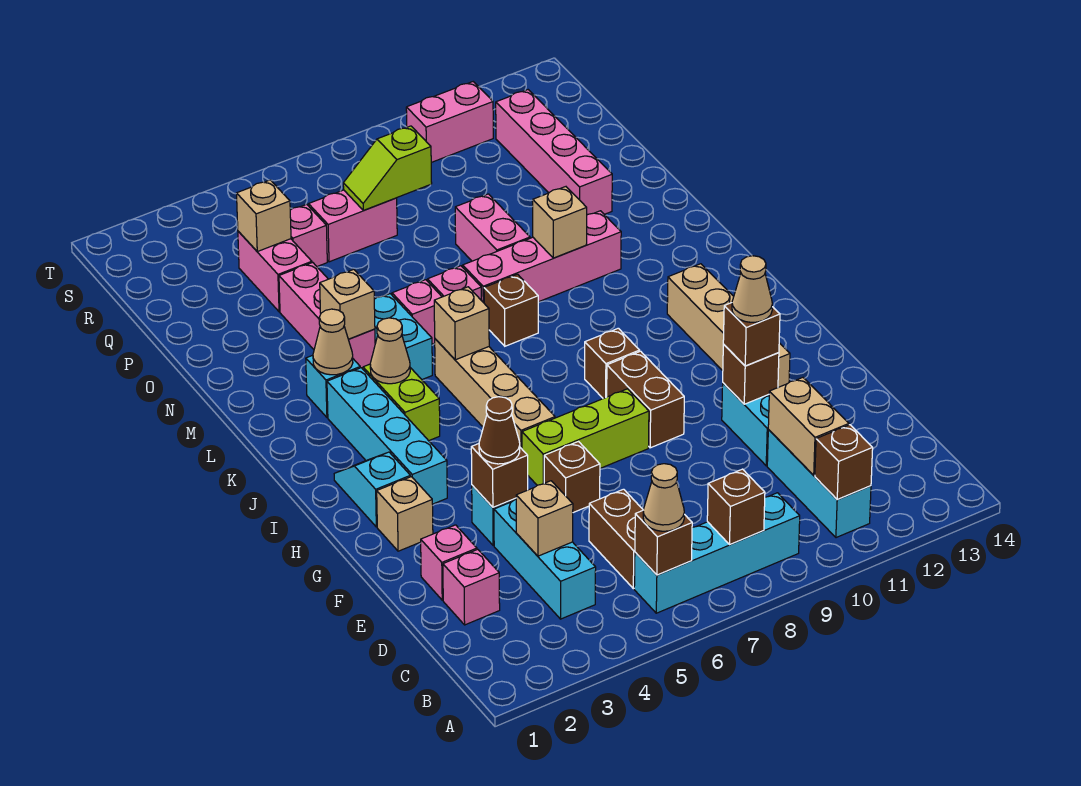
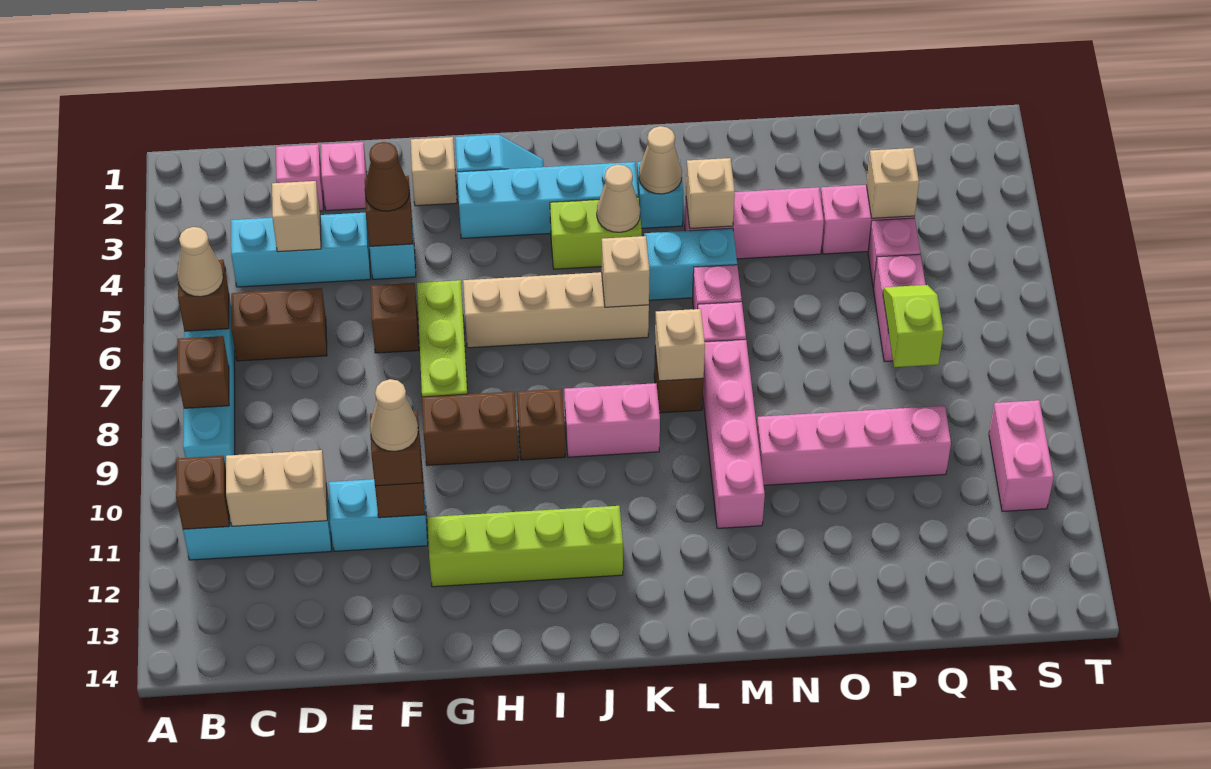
tan 1x4 brick [667,264,790,387] -> lime 1x4 brick [427,506,623,587]
tan 1x1 brick [533,187,587,258] -> tan 1x1 brick moved to [655,309,705,381]
pink 1x2 brick [455,194,530,261] -> pink 1x2 brick moved to [564,383,660,457]
pink 1x4 brick [496,90,612,215] -> pink 1x4 brick moved to [757,406,951,485]

